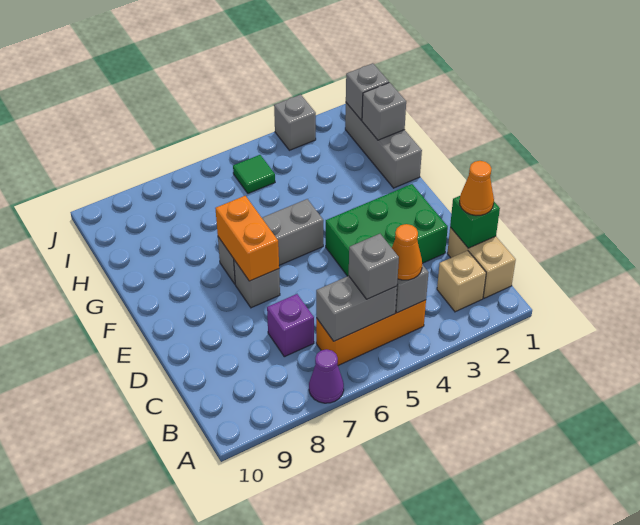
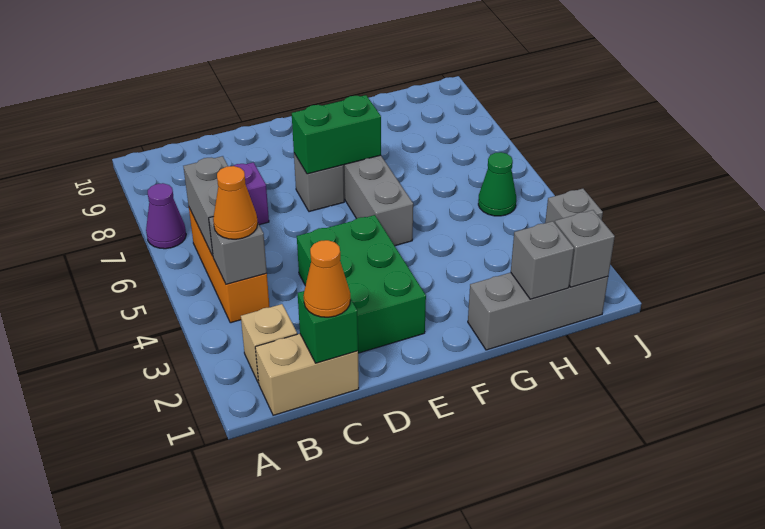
grey 1x1 brick [349,234,399,299] -> none
orange 1x2 brick [215,196,279,281] -> green 1x2 brick [292,95,381,174]
green 1x1 tile [233,155,275,193] -> green 1x1 cone [478,152,516,216]

